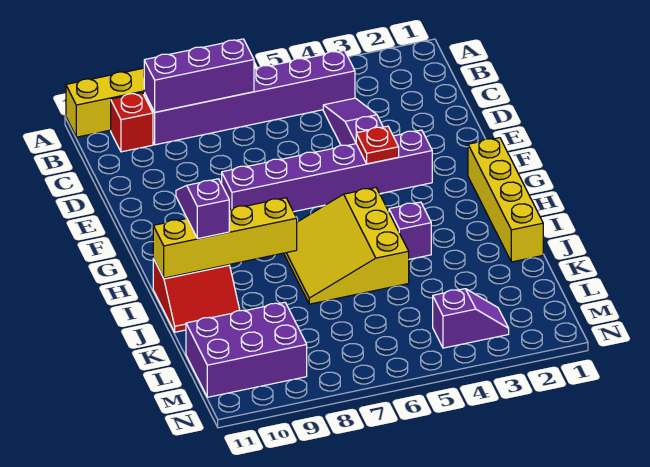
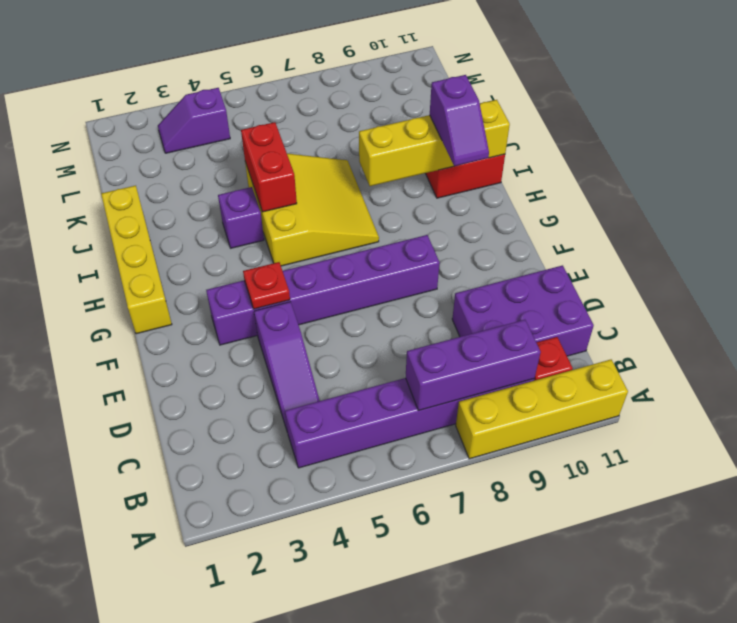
none -> red 1x2 brick [241,122,297,212]
purple 2x3 brick [186,302,307,397] -> purple 2x3 brick moved to [452,265,594,356]

